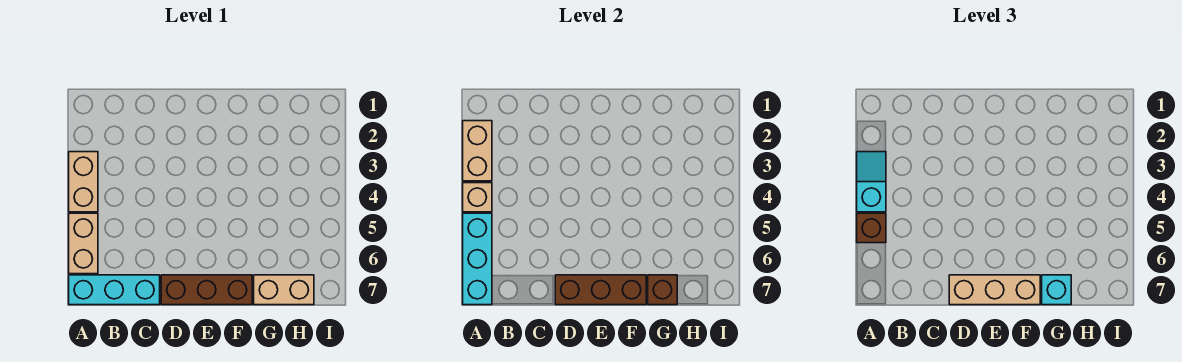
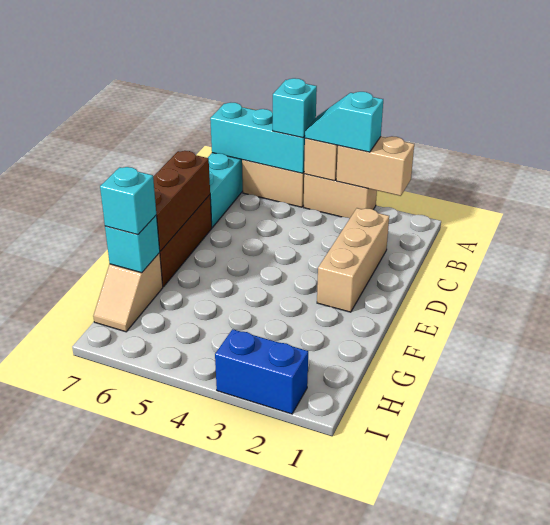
cyan 1x2 slope [857,152,886,212] -> cyan 1x2 slope turned to [305,92,383,152]
brown 1x1 brick [857,213,886,243] -> cyan 1x1 brick [273,78,317,138]
tan 1x3 brick [949,275,1040,305] -> tan 1x3 brick moved to [317,208,389,312]
tan 1x2 brick [254,275,314,305] -> tan 1x2 slope [93,253,163,332]
brown 1x1 brick [648,275,677,305] -> cyan 1x1 brick [105,215,160,273]
none -> blue 1x2 brick [215,329,308,414]

